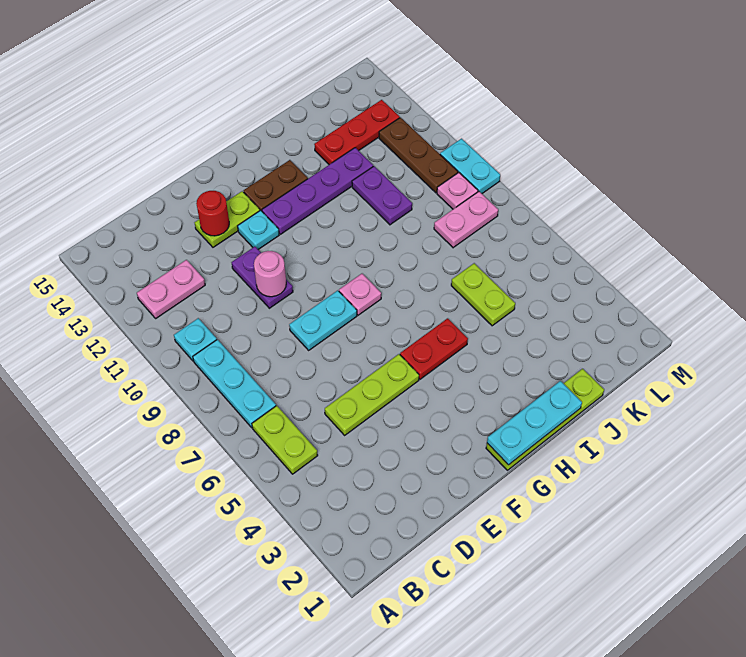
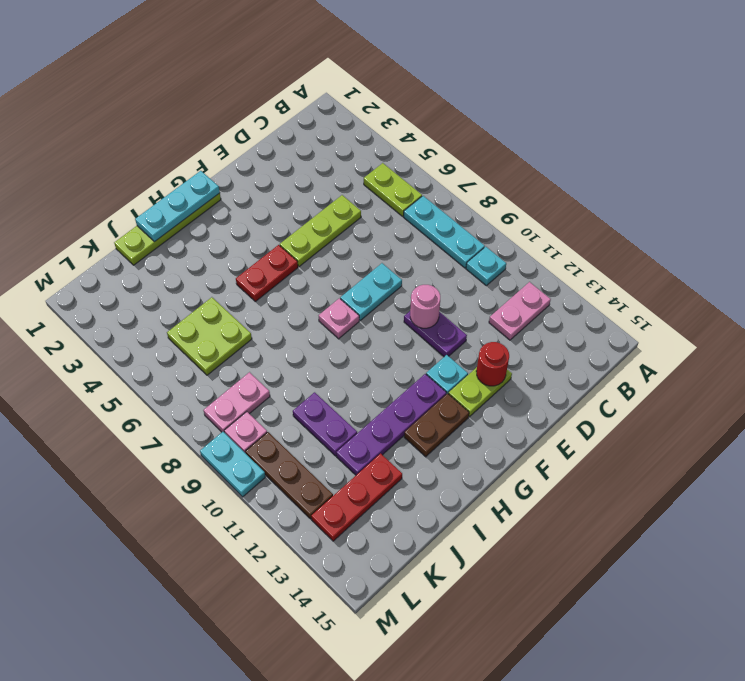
lime 1x2 plate [451,263,515,326] -> lime 2x2 plate [167,297,252,375]

